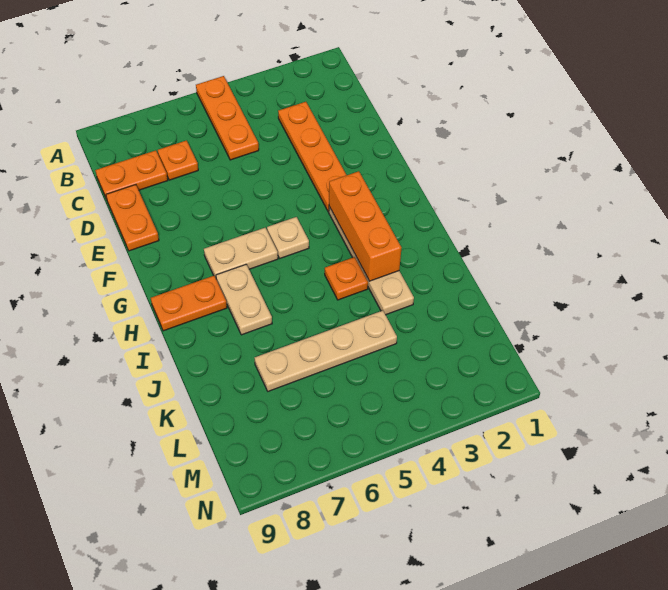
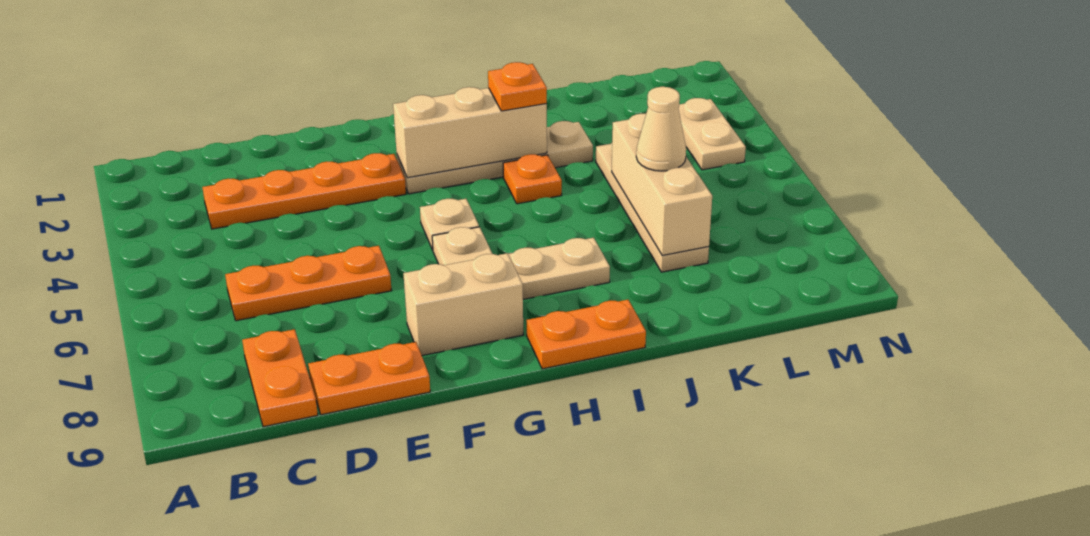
orange 1x3 plate [196,76,259,160] -> orange 1x3 plate moved to [225,246,392,321]
orange 1x1 plate [158,140,198,180] -> orange 1x1 plate moved to [488,62,547,111]
none -> tan 1x2 brick [403,253,523,356]
orange 1x3 brick [329,171,401,281] -> tan 1x3 brick [393,87,547,178]
orange 1x2 plate [151,276,227,331] -> orange 1x2 plate turned to [526,300,646,369]
none -> tan 1x3 brick [612,114,712,255]
none -> tan 1x1 cone [636,87,686,171]
none -> tan 1x2 plate [678,98,746,170]

